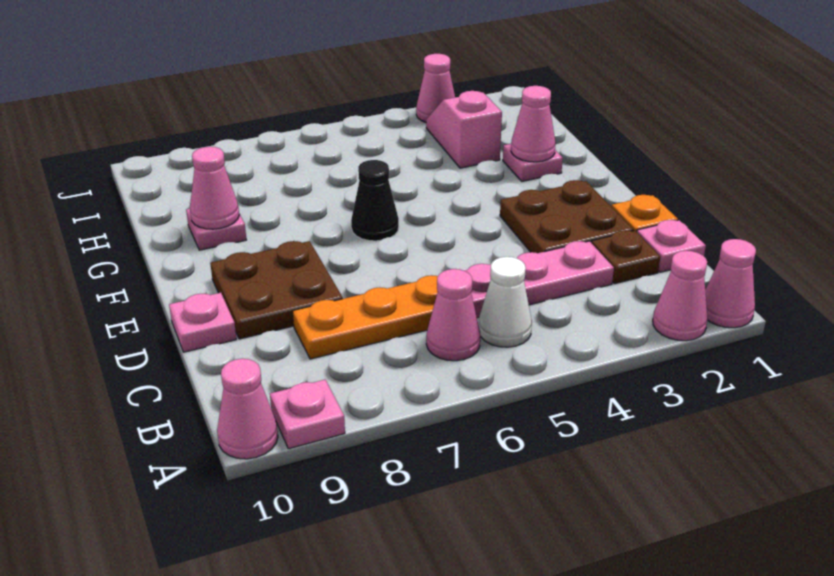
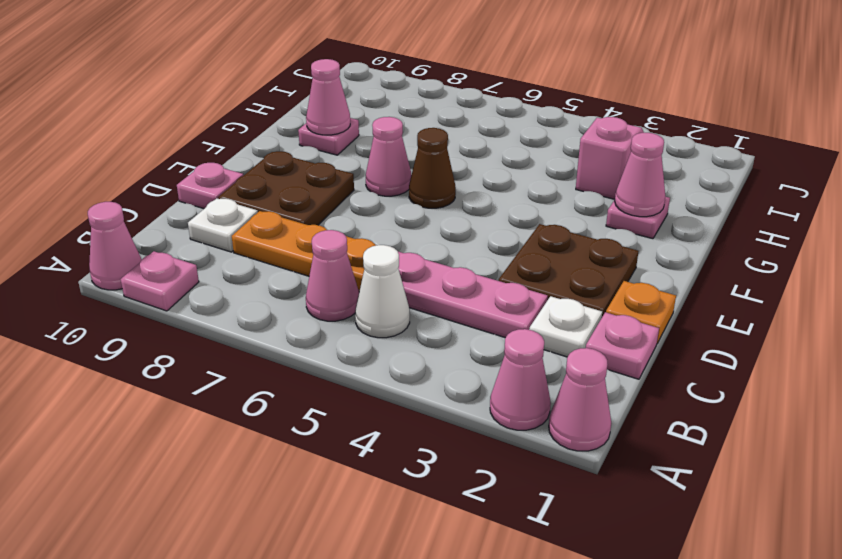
brown 1x1 plate [592,230,660,284] -> white 1x1 plate [529,296,602,357]
none -> white 1x1 plate [188,198,258,252]
black 1x1 cone [351,160,399,241] -> brown 1x1 cone [409,128,456,208]
pink 1x1 cone [416,54,455,122] -> pink 1x1 cone moved to [366,117,411,196]

